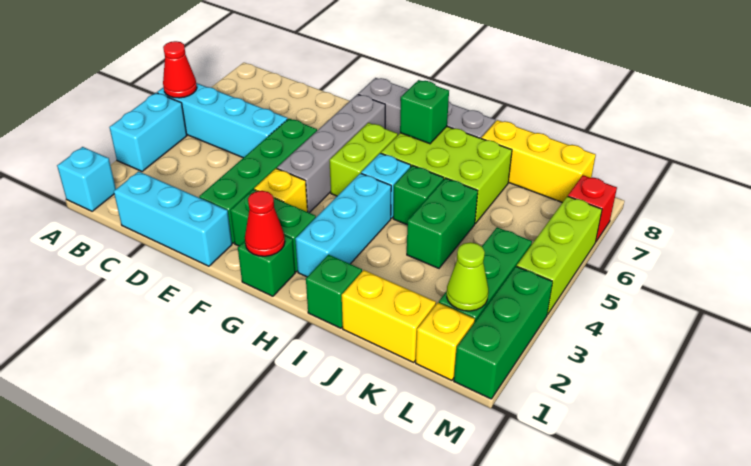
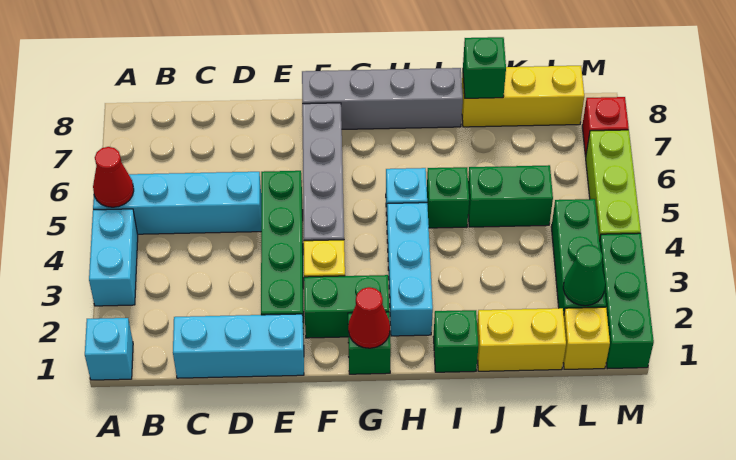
lime 1x2 brick [330,123,398,196] -> none
lime 2x3 brick [381,127,512,223] -> none
green 1x1 brick [400,80,449,144] -> green 1x1 brick moved to [463,37,506,98]
green 1x2 brick [407,178,478,268] -> green 1x2 brick turned to [468,165,553,227]
lime 1x1 cone [447,242,488,311] -> green 1x1 cone [563,245,605,306]

